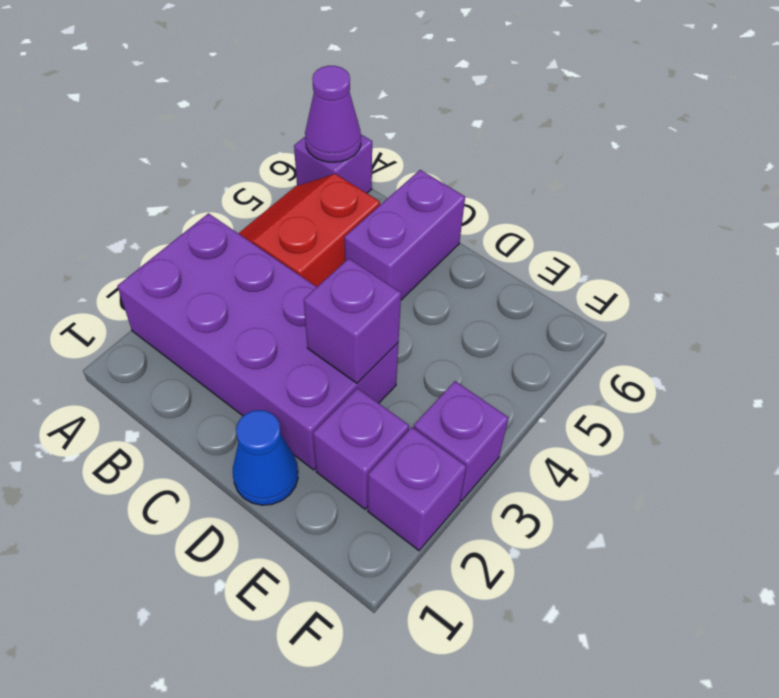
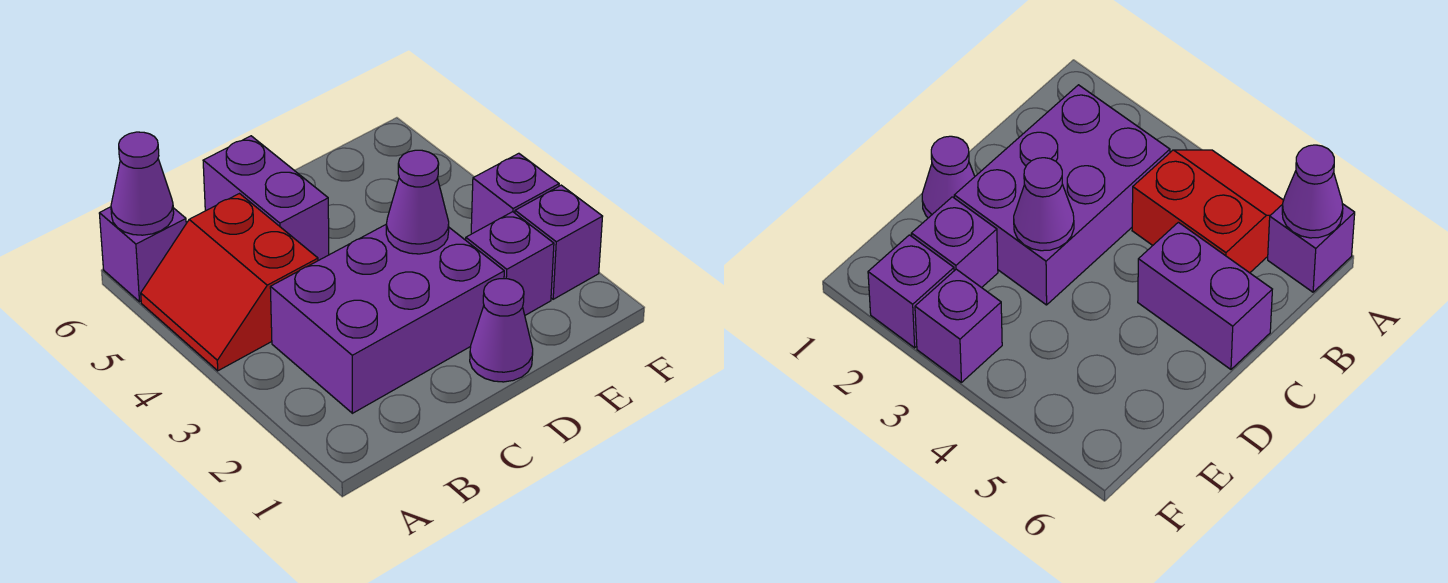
purple 2x4 brick [117,213,398,470] -> purple 2x3 brick [270,225,504,413]
blue 1x1 cone [233,410,298,505] -> purple 1x1 cone [470,279,533,382]
purple 1x1 brick [304,259,401,383] -> purple 1x1 cone [386,150,449,254]

